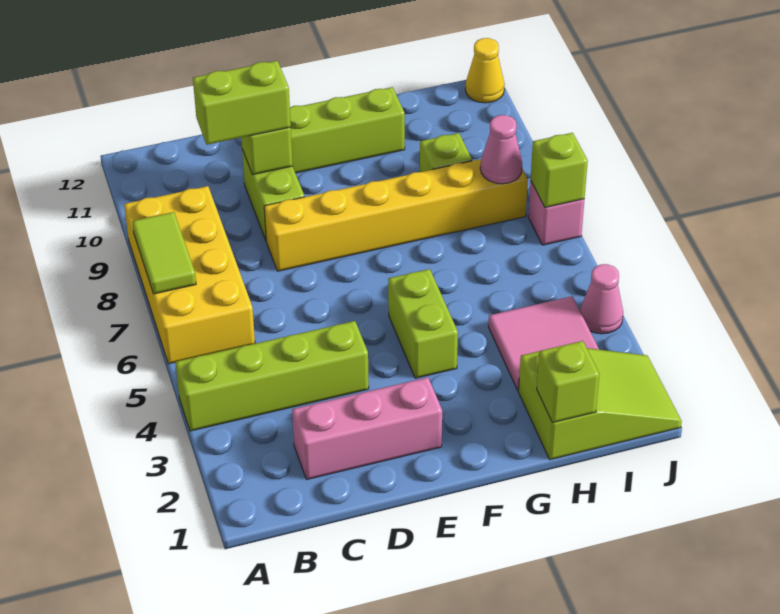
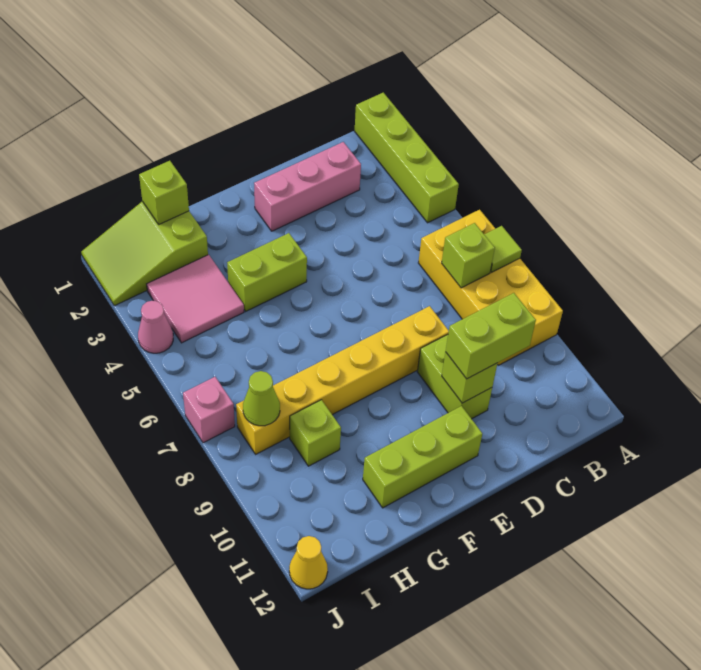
lime 1x4 brick [175,321,369,431] -> lime 1x4 brick turned to [355,93,459,223]
lime 1x2 tile [132,212,196,294] -> lime 1x1 tile [484,226,522,272]
lime 1x2 brick [388,269,458,378] -> lime 1x2 brick turned to [227,233,307,311]
pink 1x1 cone [480,115,522,184] -> lime 1x1 cone [243,371,280,426]
lime 1x1 brick [531,133,588,208] -> lime 1x1 brick moved to [442,223,495,288]

